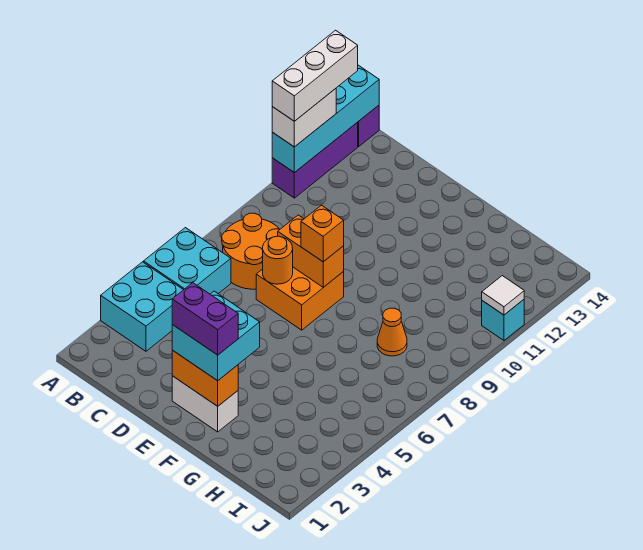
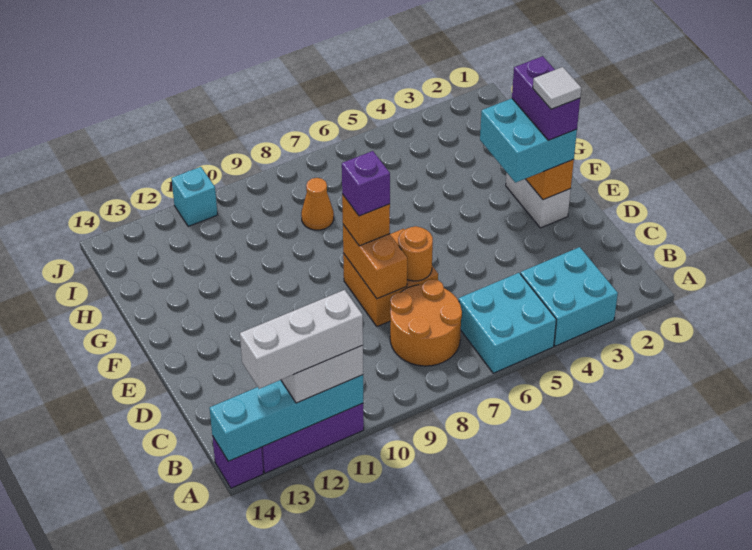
none -> purple 1x1 brick [342,151,390,216]
white 1x1 tile [482,276,524,315] -> white 1x1 tile moved to [533,67,581,109]

